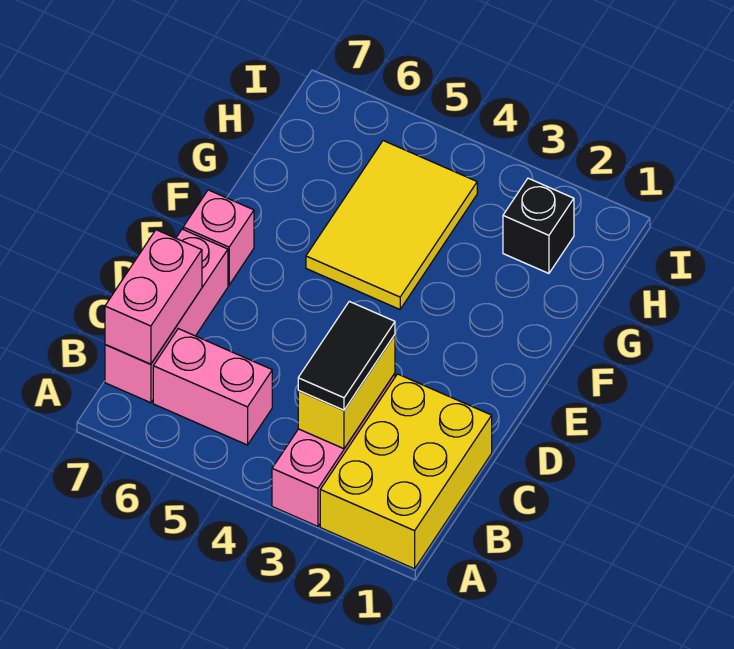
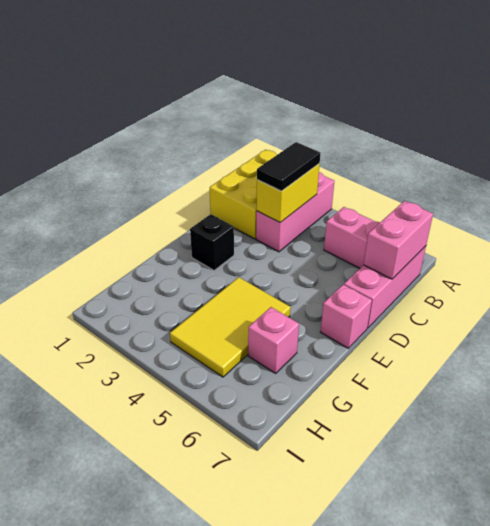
none -> pink 1x1 brick [248,307,299,373]
black 1x1 brick [503,178,574,273] -> black 1x1 brick moved to [190,214,234,270]

